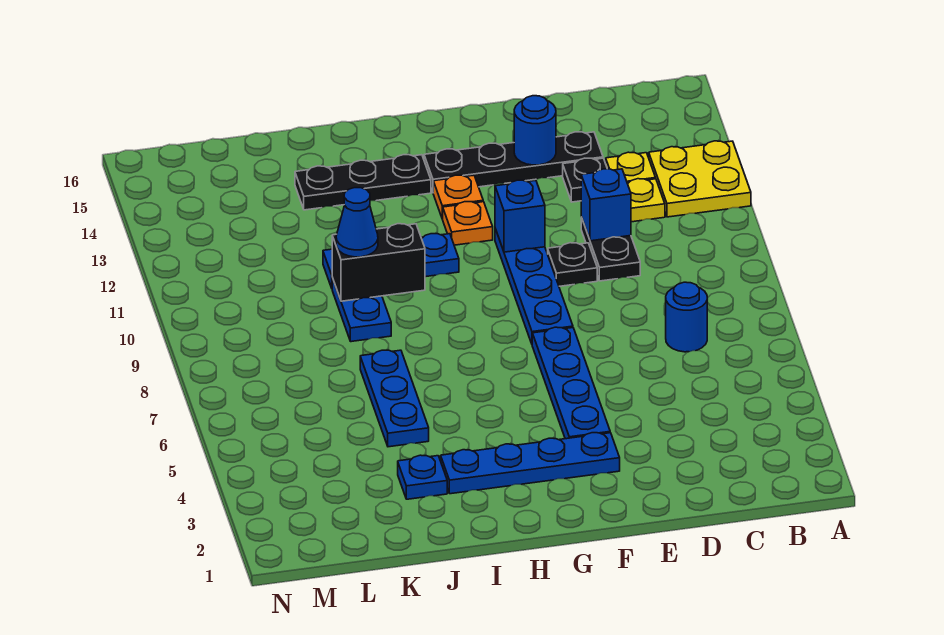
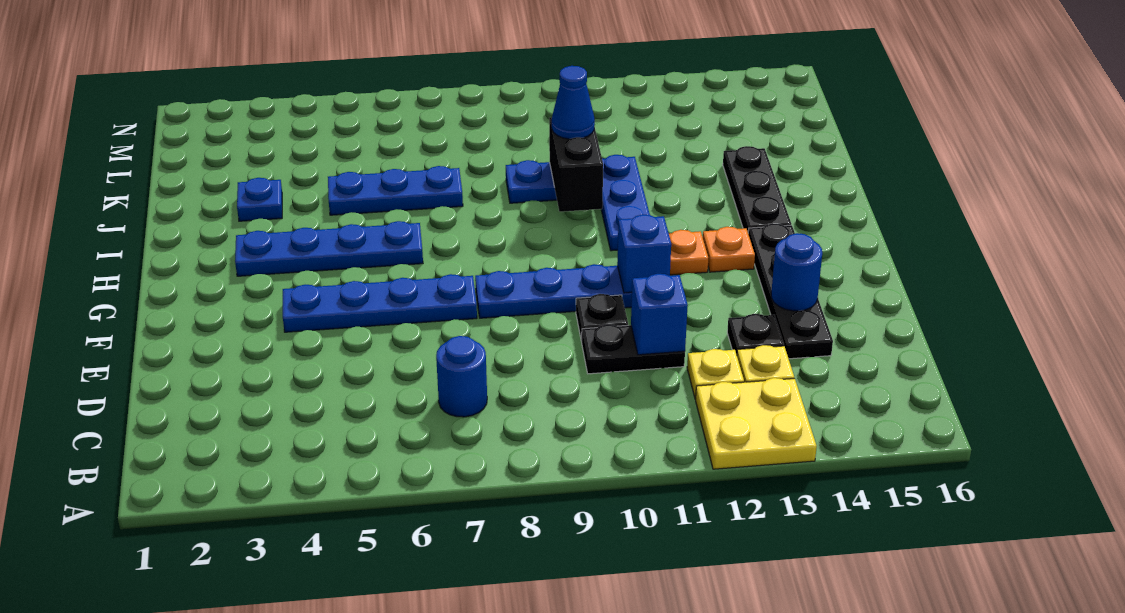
blue 1x4 plate [441,433,620,494] -> blue 1x4 plate turned to [235,221,423,276]

